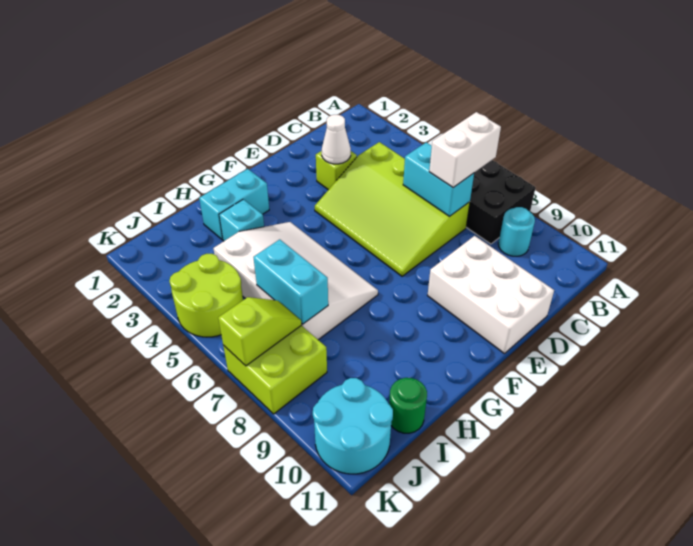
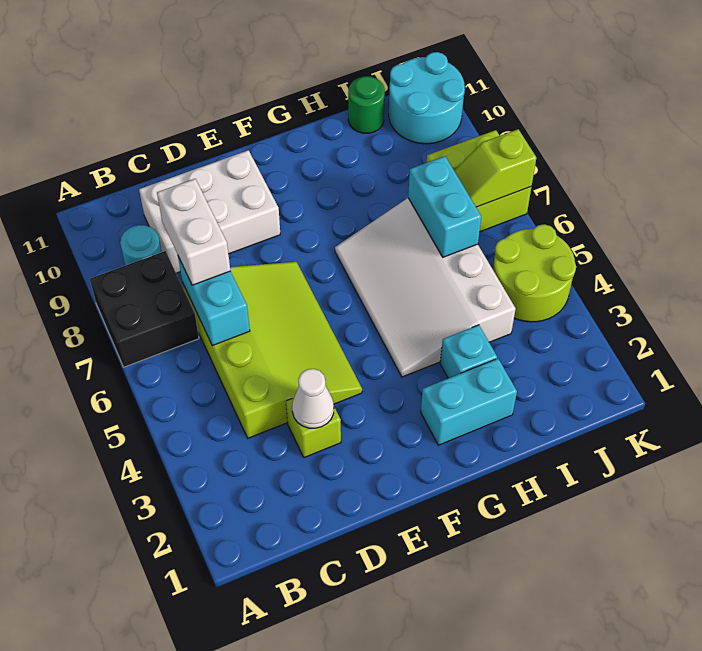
white 1x2 brick [429,112,501,187] -> white 1x2 brick turned to [157,179,230,285]
white 2x3 brick [428,236,554,354] -> white 2x3 brick turned to [139,150,280,273]

